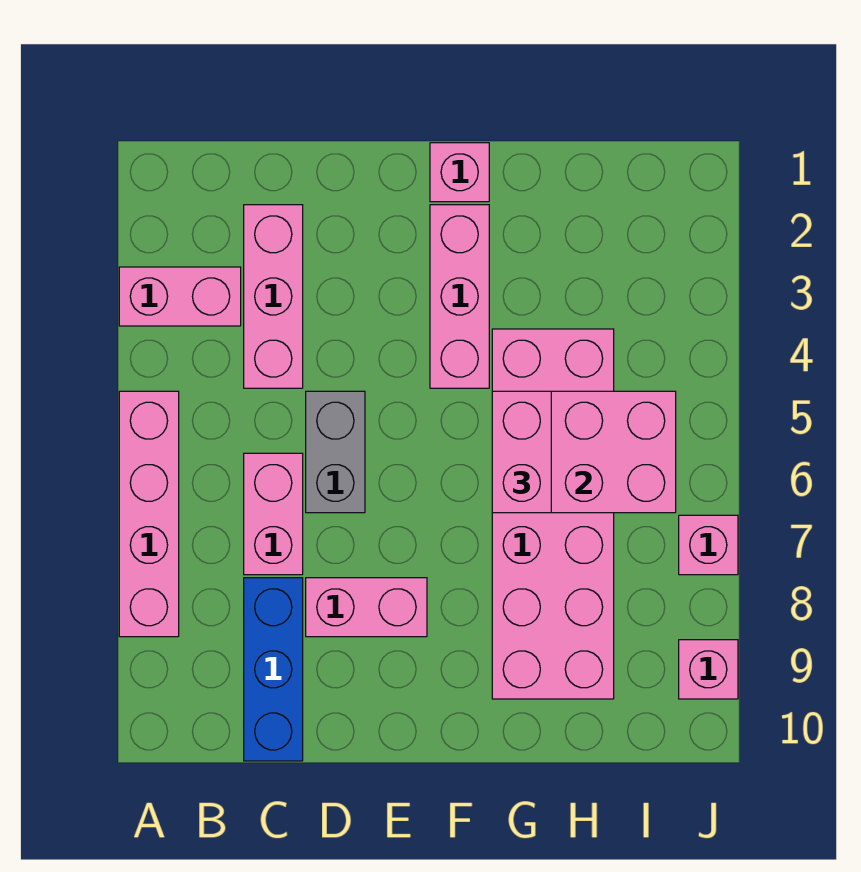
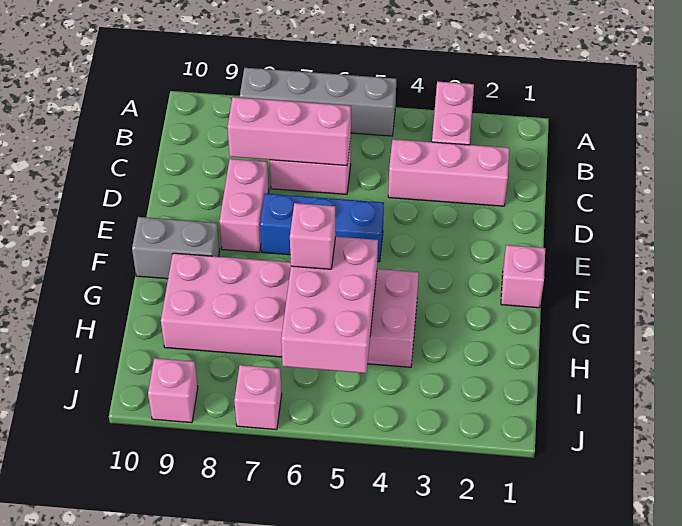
pink 1x4 brick [119,391,179,637] -> grey 1x4 brick [240,68,396,136]
blue 1x3 brick [244,578,303,761] -> blue 1x3 brick moved to [260,194,384,262]
grey 1x2 brick [306,391,365,513] -> grey 1x2 brick moved to [132,217,220,279]
pink 1x3 brick [430,205,489,388] -> pink 1x3 brick moved to [228,97,351,166]
pink 1x2 brick [492,391,551,513] -> pink 1x1 brick [290,203,336,269]

